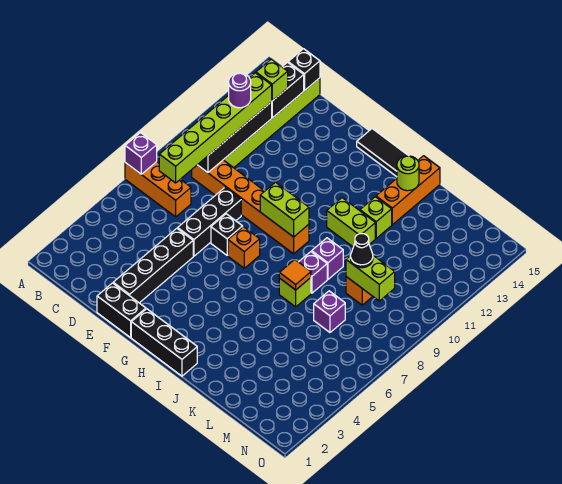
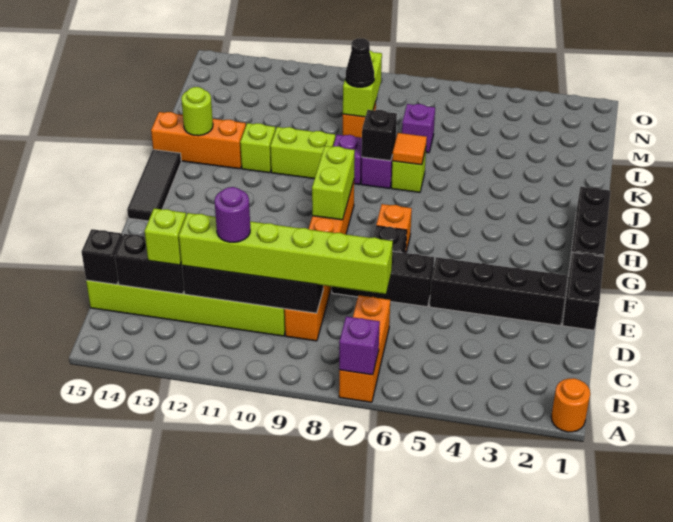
none -> orange 1x1 round brick [551,378,590,432]
lime 1x2 brick [327,198,375,247] -> lime 1x2 brick turned to [270,127,335,179]
none -> black 1x1 brick [362,110,397,161]

